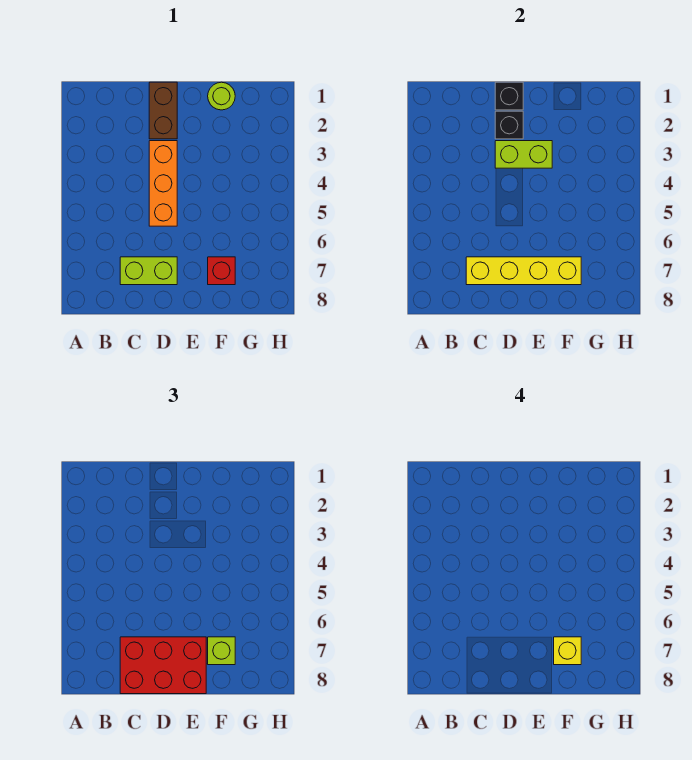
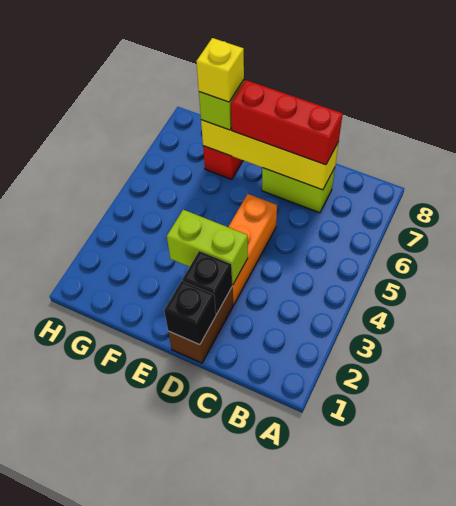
red 2x3 brick [120,637,206,694] -> red 1x3 brick [231,80,343,165]
lime 1x1 round brick [208,82,235,110] -> none

